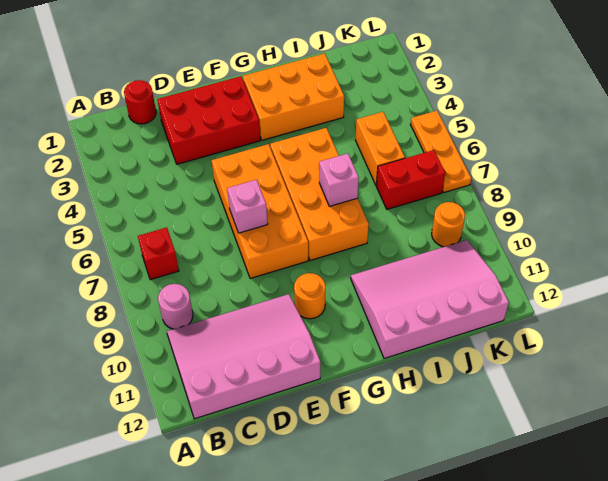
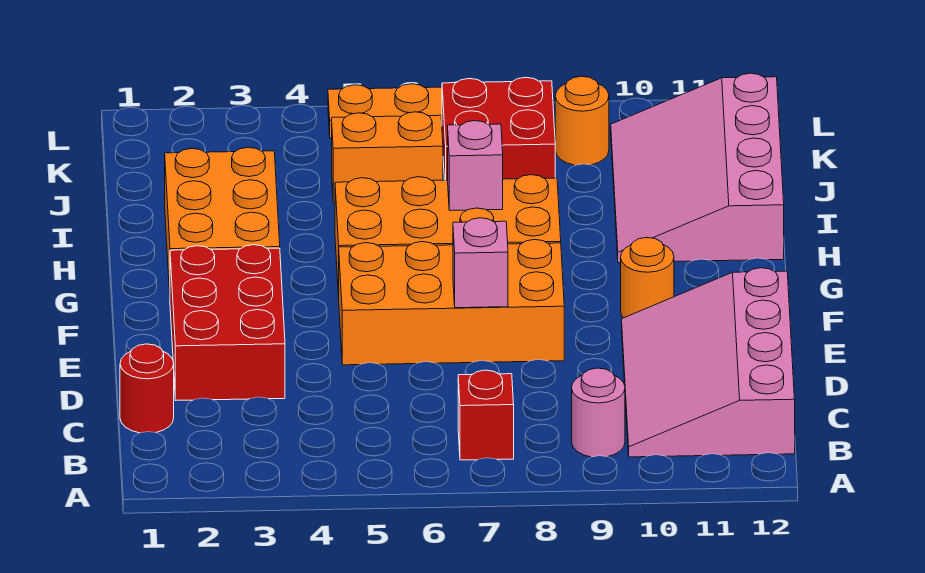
red 1x2 brick [376,150,445,209] -> red 2x2 brick [442,77,555,180]

